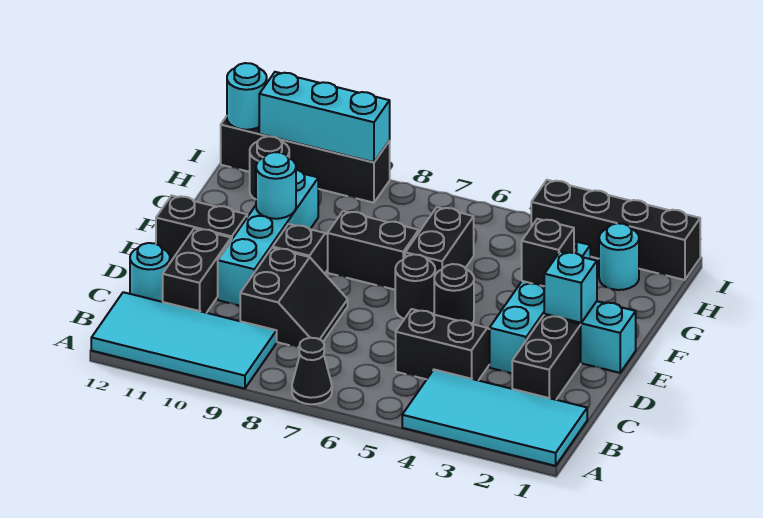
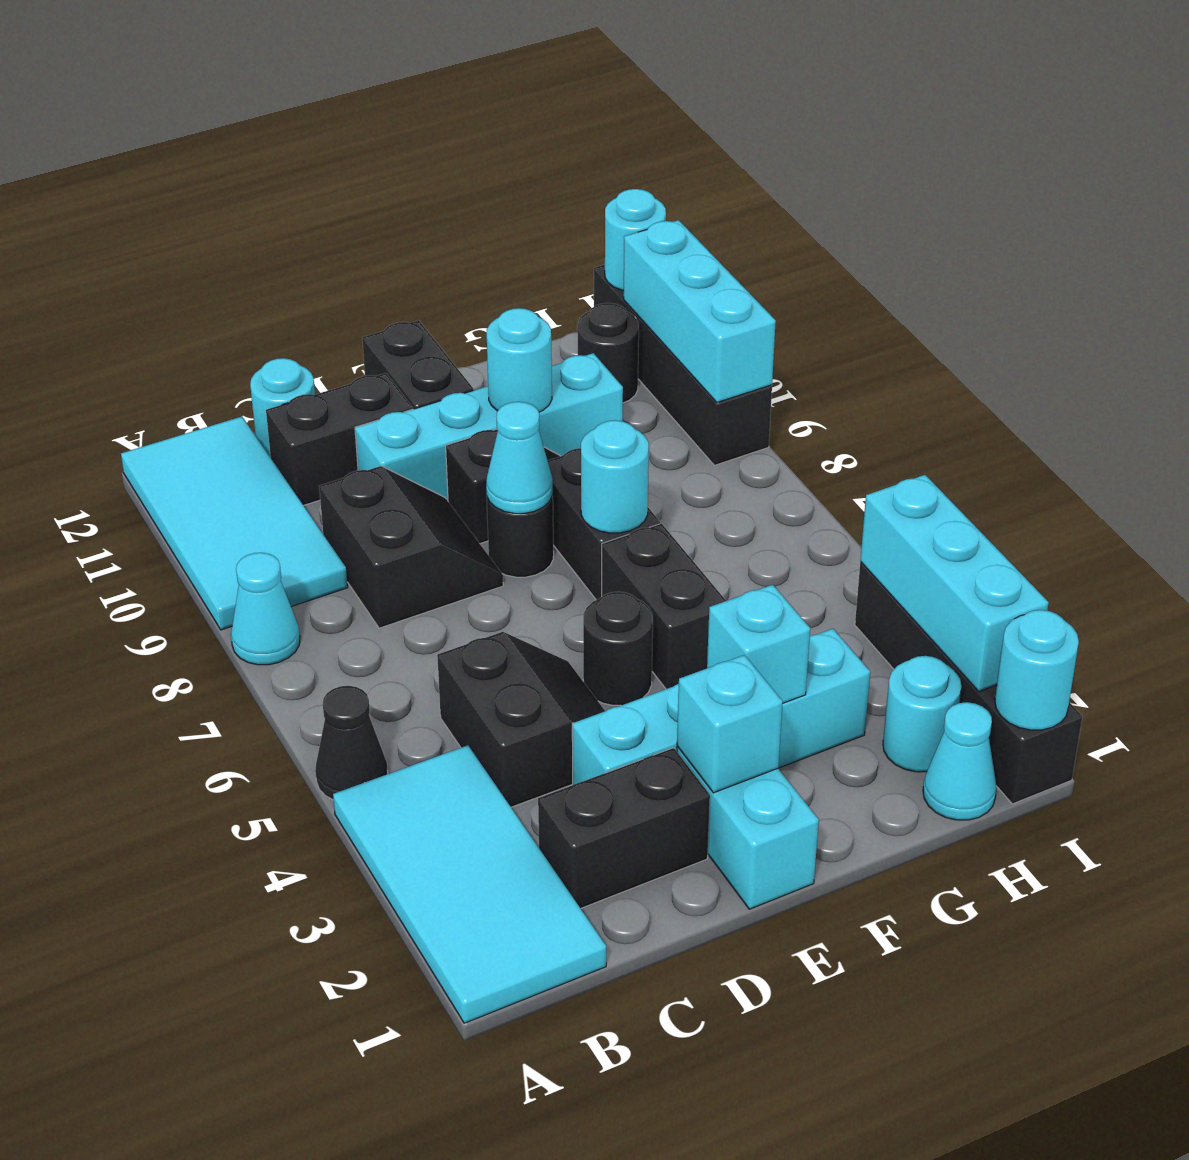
black 1x1 cone [292,338,332,404] -> black 1x1 cone moved to [315,686,388,800]
none -> cyan 1x1 cone [231,553,300,665]
black 2x2 slope [240,248,348,348] -> black 2x2 slope turned to [319,466,503,628]
black 1x1 round brick [395,254,435,319] -> black 1x1 round brick moved to [487,497,554,577]
none -> cyan 1x1 cone [486,402,553,514]
black 1x1 brick [522,219,574,286] -> cyan 1x1 brick [707,585,810,703]
black 1x2 brick [405,207,474,274] -> black 1x2 brick turned to [602,523,726,689]
none -> cyan 1x1 round brick [581,420,649,533]
none -> cyan 1x1 cone [923,702,997,820]
none -> cyan 1x1 round brick [995,610,1079,730]
none -> cyan 1x3 brick [860,475,1049,691]

